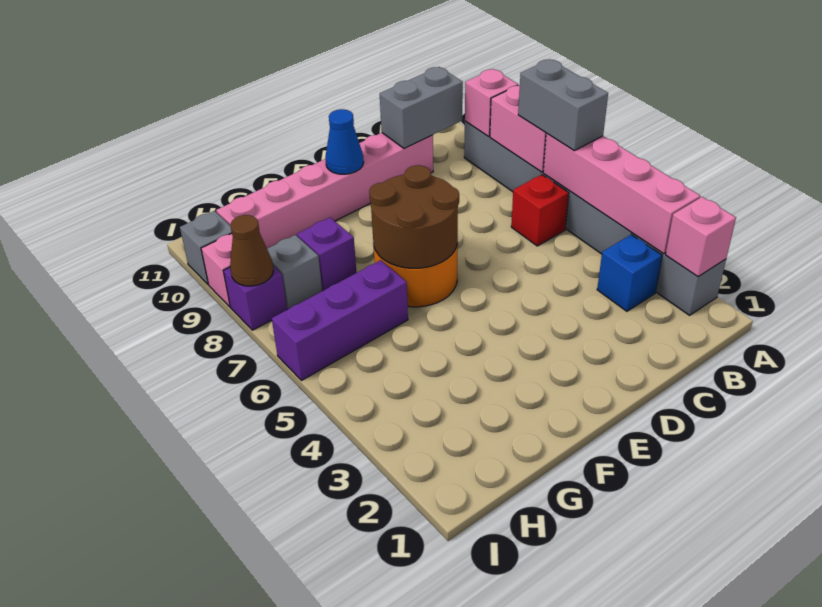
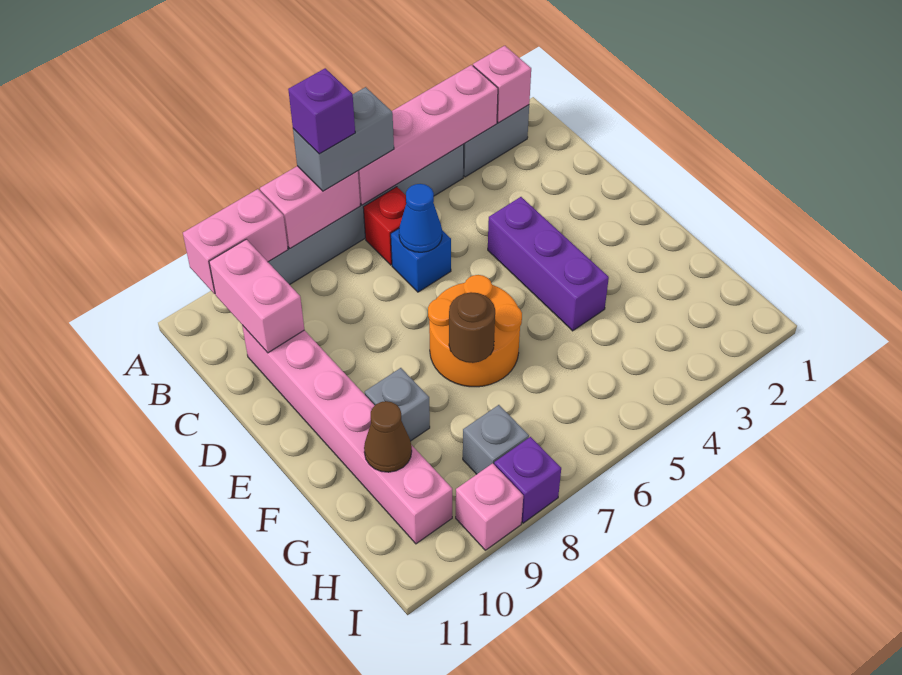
pink 1x1 brick [465,69,518,137] -> pink 1x2 brick [183,189,288,294]
blue 1x1 brick [597,235,662,311] -> blue 1x1 brick moved to [391,229,451,292]
grey 1x2 brick [380,67,463,149] -> pink 1x2 brick [209,239,304,353]
brown 2x2 round brick [369,165,459,268] -> brown 1x1 round brick [449,292,495,363]
blue 1x1 cone [325,109,364,174] -> blue 1x1 cone moved to [399,184,442,252]
purple 1x3 brick [272,260,408,380] -> purple 1x3 brick moved to [488,197,609,331]
purple 1x1 brick [297,218,357,291] -> purple 1x1 brick moved to [288,68,355,154]
brown 1x1 cone [230,215,274,286] -> brown 1x1 cone moved to [364,401,412,472]
grey 1x1 brick [180,211,232,284] -> grey 1x1 brick moved to [365,368,430,441]

